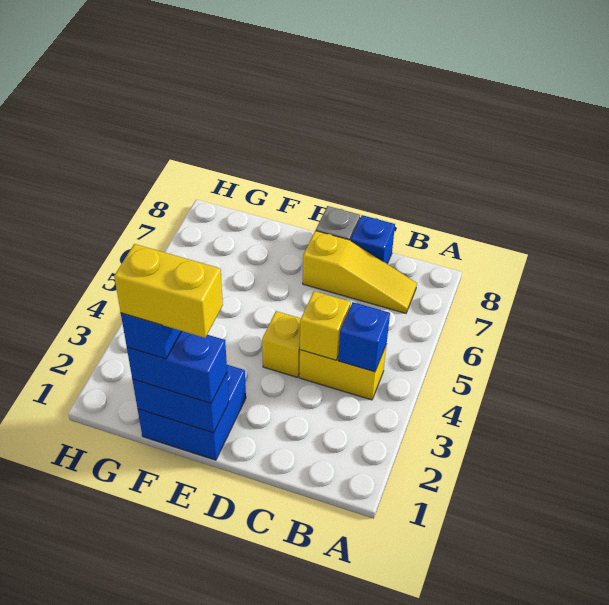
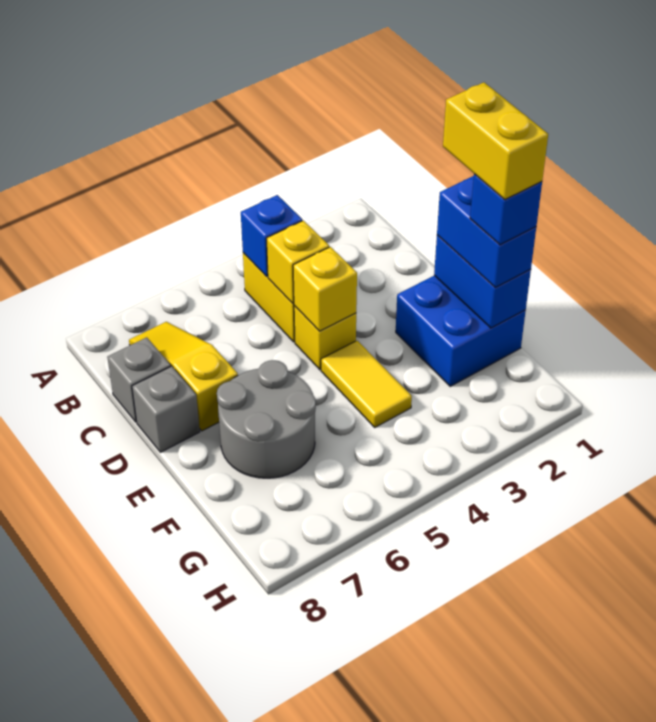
blue 1x1 brick [351,215,395,264] -> grey 1x1 brick [107,337,171,422]
none -> yellow 1x1 brick [293,247,357,331]
none -> yellow 1x2 tile [321,341,412,427]
none -> grey 2x2 round brick [217,360,316,478]

